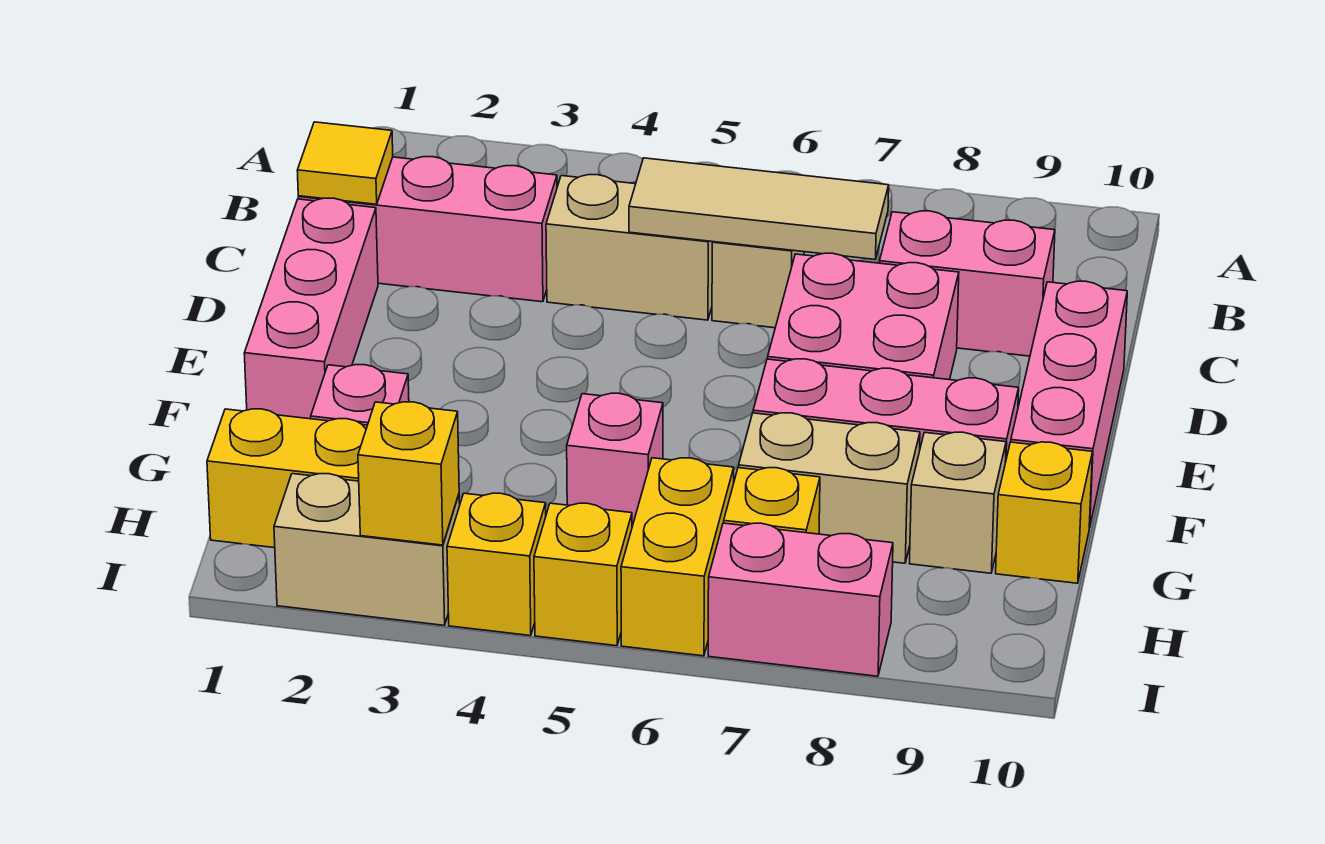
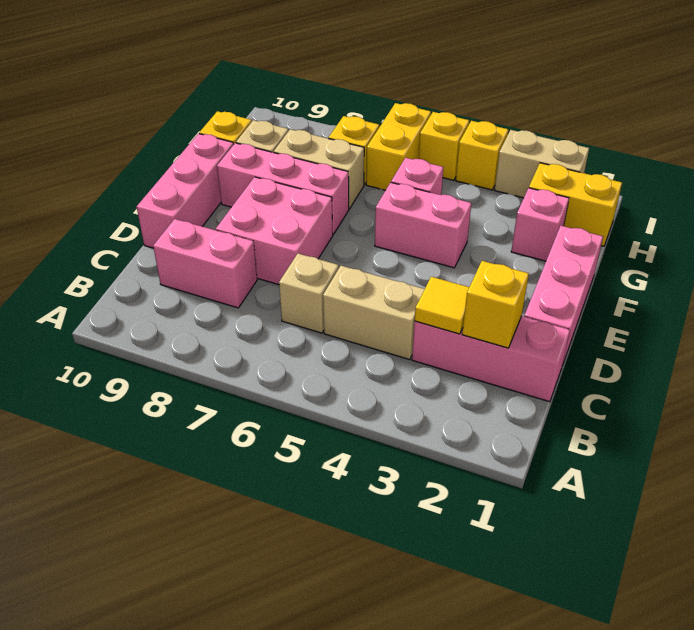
yellow 1x1 tile [297,122,393,204] -> yellow 1x1 tile moved to [415,277,469,334]
tan 1x3 tile [629,158,889,259] -> none
yellow 1x1 brick [358,402,459,545] -> yellow 1x1 brick moved to [462,261,529,348]
pink 1x2 brick [708,523,893,676] -> pink 1x2 brick moved to [375,183,471,268]

